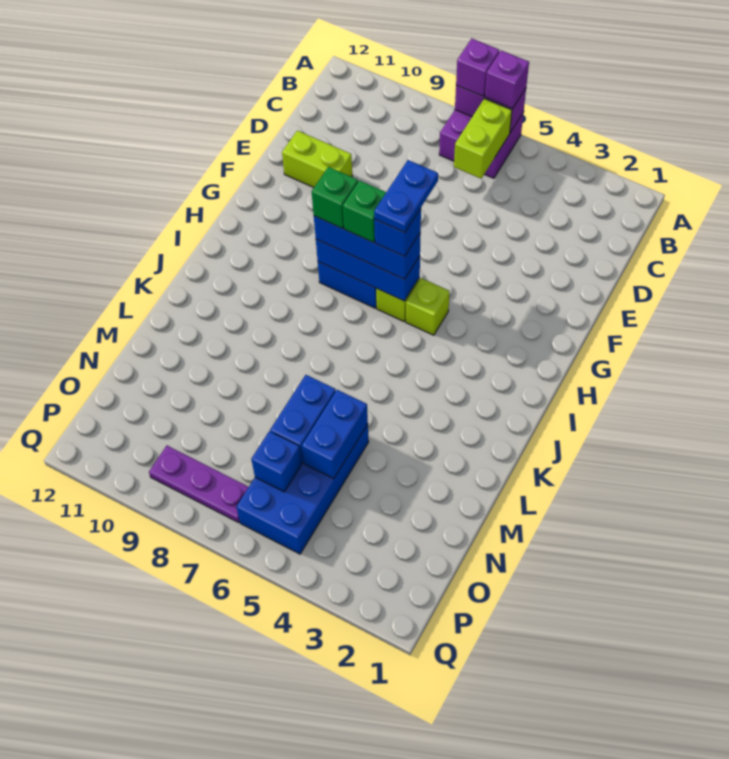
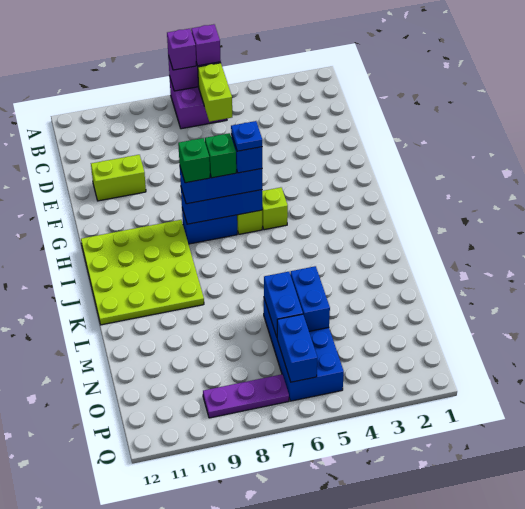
blue 1x2 plate [374,160,438,232] -> blue 1x1 plate [231,121,262,151]
none -> lime 4x4 plate [81,220,204,325]
blue 1x1 brick [251,431,302,492] -> blue 1x2 brick [277,314,317,382]

